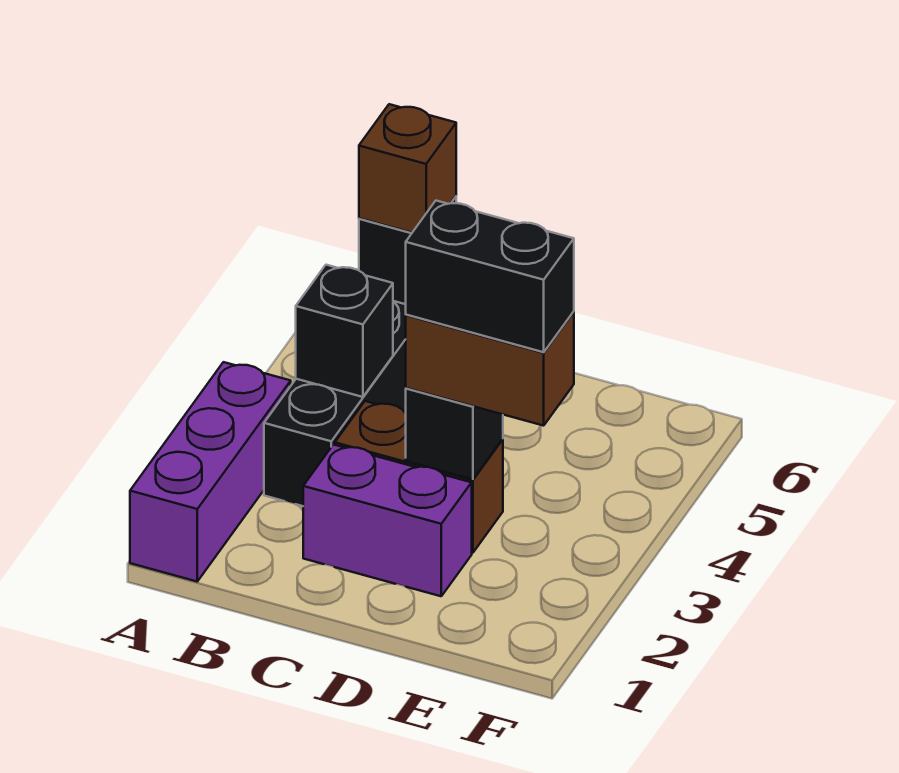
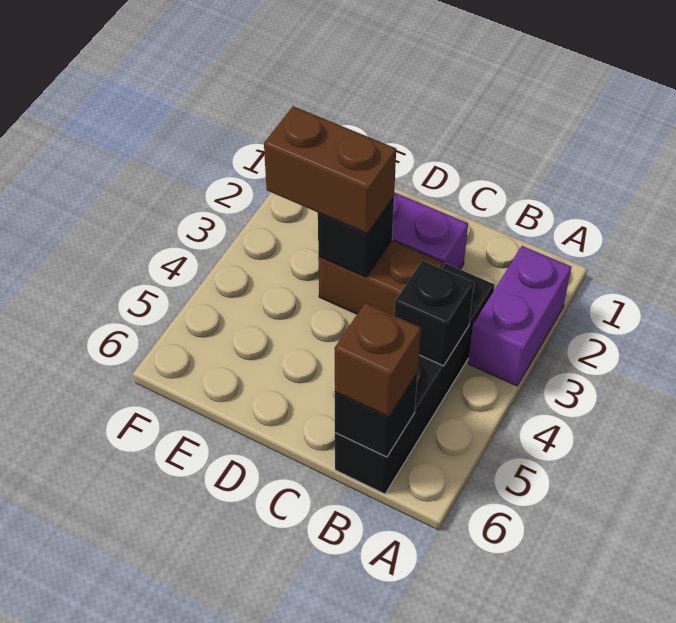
purple 1x3 brick [130,362,291,581] -> purple 1x2 brick [468,246,571,386]
black 1x2 brick [406,201,574,352] -> none

